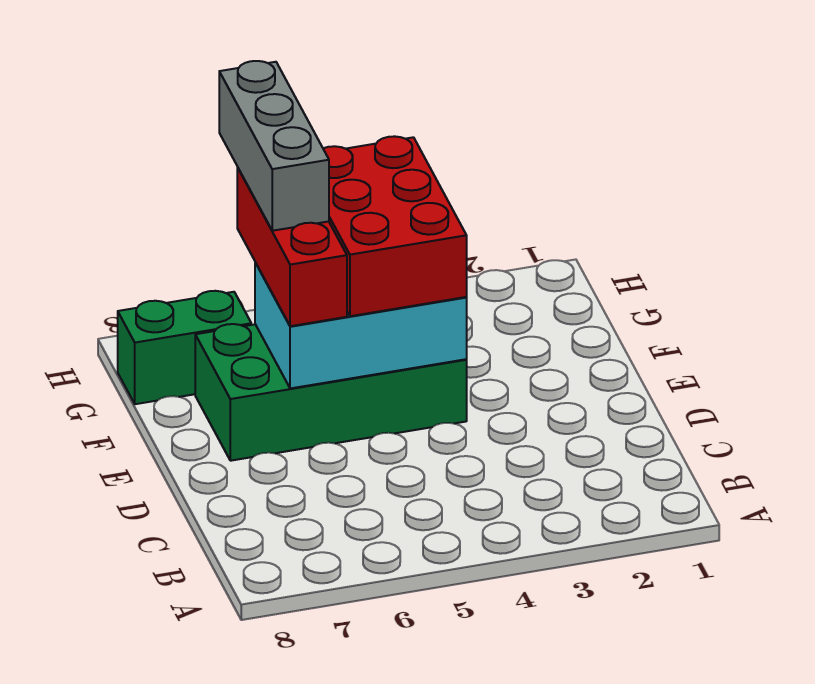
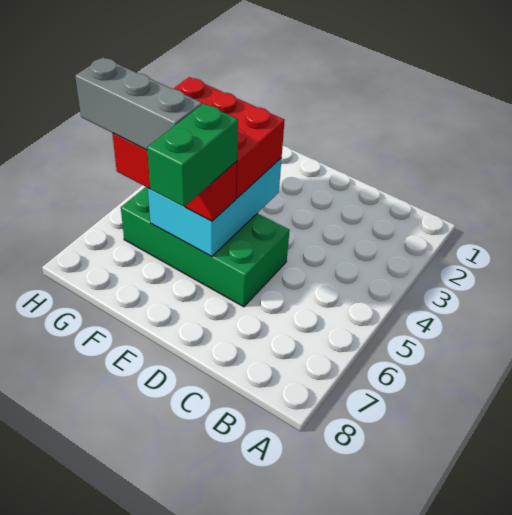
green 2x4 brick [195,324,467,461] -> green 2x4 brick turned to [121,187,290,307]
green 1x2 brick [118,291,251,404] -> green 1x2 brick moved to [147,103,238,207]

